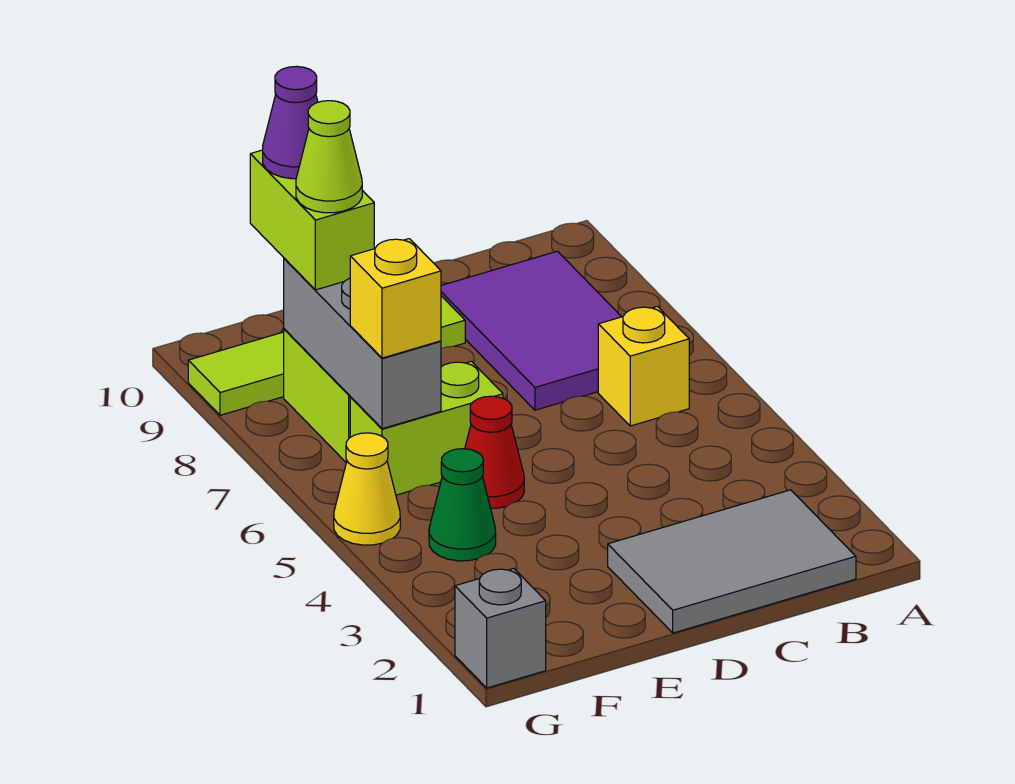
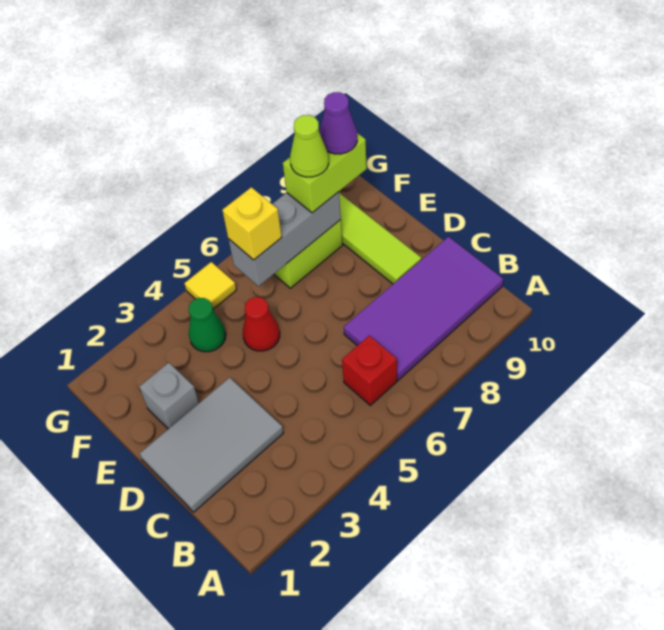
grey 2x3 tile [608,490,856,633] -> grey 2x3 tile turned to [140,377,283,512]
yellow 1x1 brick [598,306,689,426] -> red 1x1 brick [342,336,397,405]
purple 2x3 tile [441,251,621,410] -> purple 2x4 tile [344,237,503,380]
lime 1x2 brick [350,361,503,495] -> none
grey 1x1 brick [455,569,546,688] -> grey 1x1 brick moved to [139,363,199,429]
yellow 1x1 cone [334,433,400,545] -> yellow 1x1 tile [185,262,236,309]

